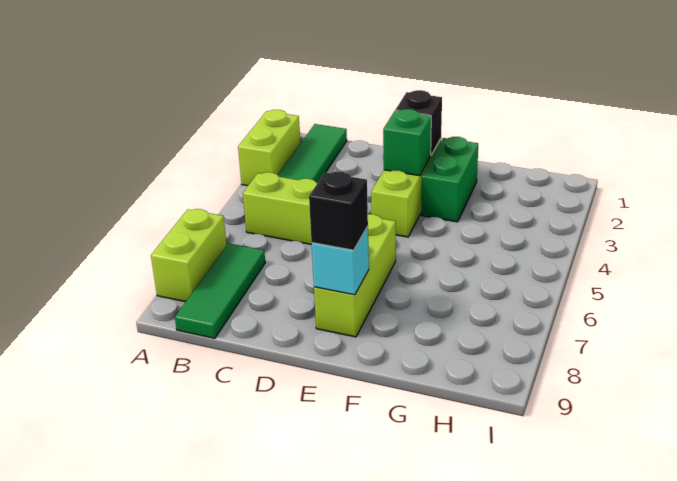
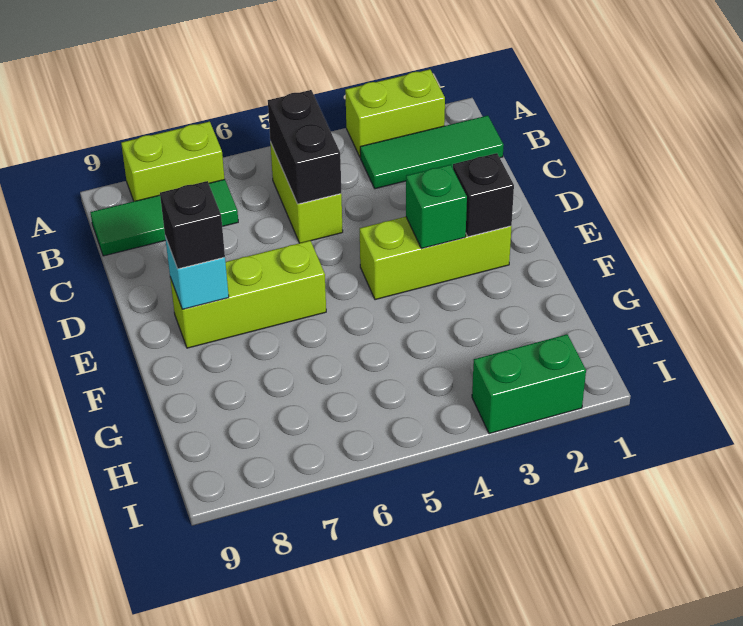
none -> black 1x2 brick [268,90,341,204]
green 1x2 brick [422,137,478,222] -> green 1x2 brick moved to [472,334,586,434]

